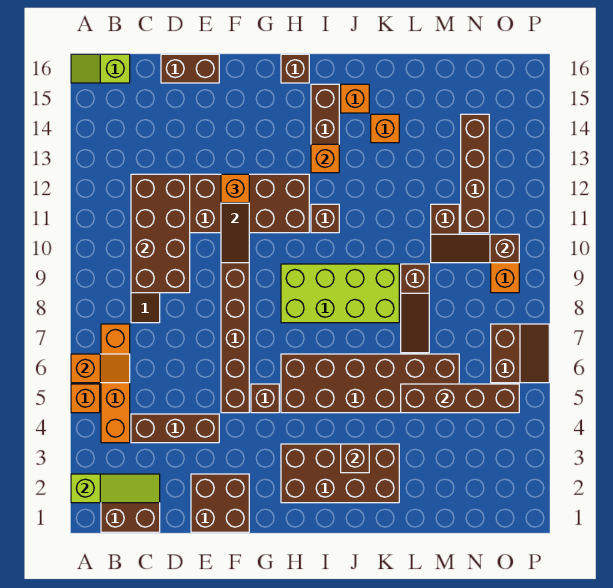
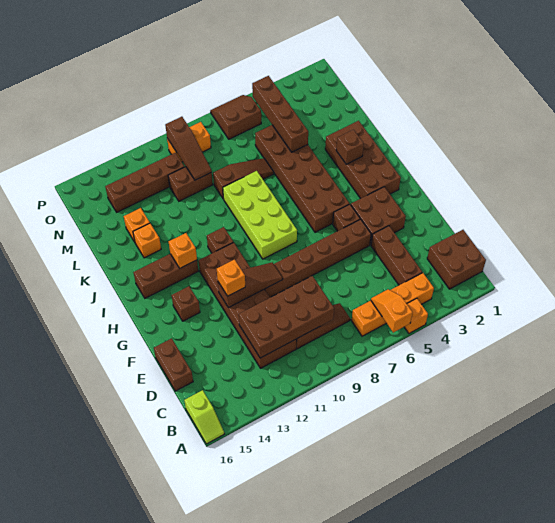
lime 1x3 slope [71,474,160,503] -> none
brown 2x2 brick [191,474,249,532] -> brown 2x2 brick moved to [351,187,406,245]
brown 1x1 brick [281,54,309,83] -> brown 1x1 brick moved to [172,286,200,321]
orange 1x1 brick [341,84,369,113] -> orange 1x1 brick moved to [124,208,150,242]

